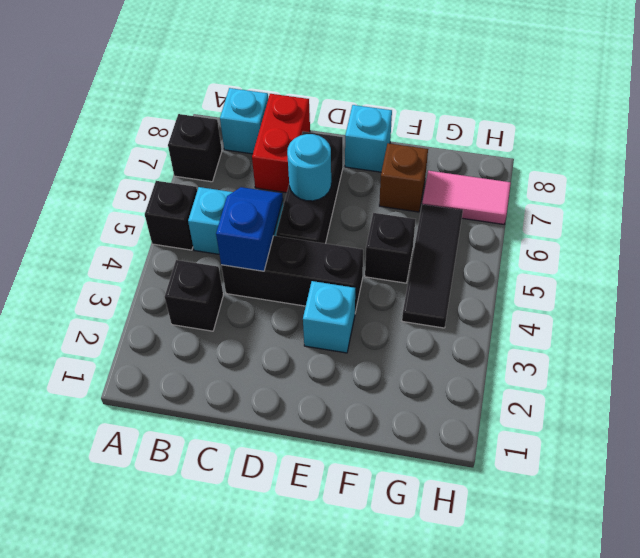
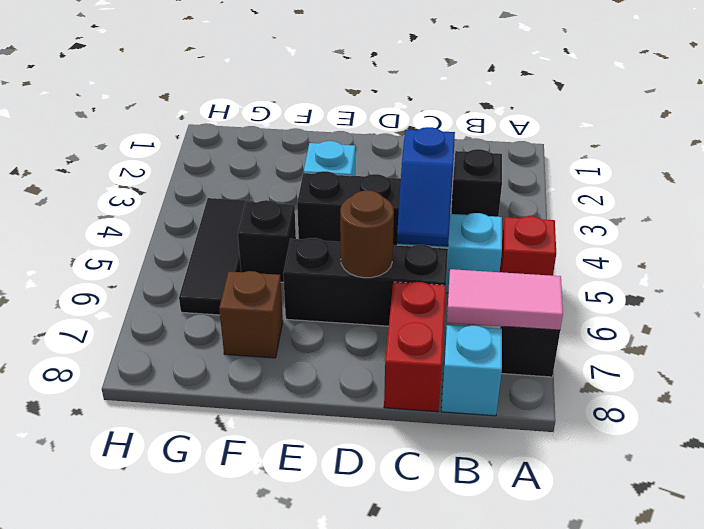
black 1x1 brick [145,181,197,250] -> red 1x1 brick [500,216,556,276]
black 1x3 brick [276,131,343,244] -> black 1x3 brick turned to [283,238,448,326]
cyan 1x1 round brick [287,134,331,201] -> brown 1x1 round brick [340,190,394,278]
cyan 1x1 brick [345,105,392,172] -> none
pink 1x2 tile [422,171,511,224] -> pink 1x2 tile moved to [447,269,563,330]

